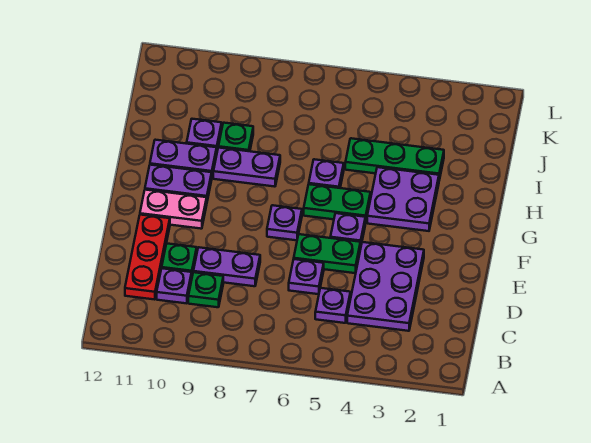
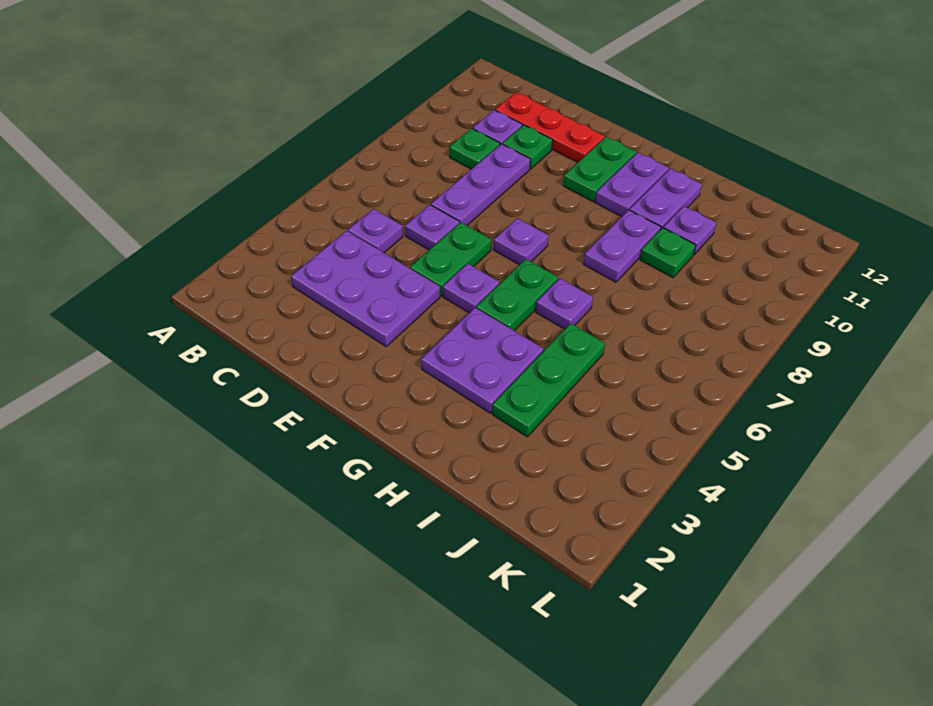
purple 1x2 plate [193,247,260,286] -> purple 1x3 plate [431,144,531,225]
pink 1x2 plate [140,190,207,229] -> green 1x2 plate [563,137,636,202]

